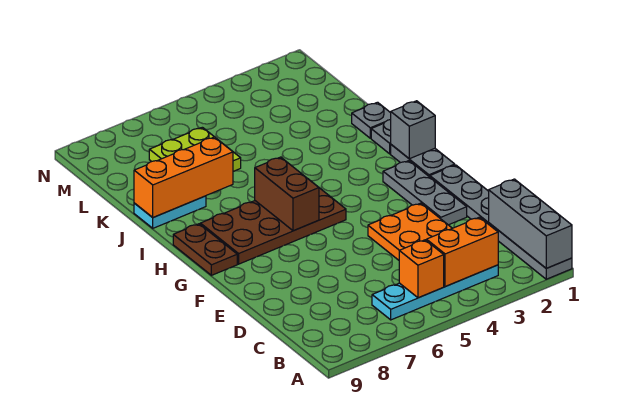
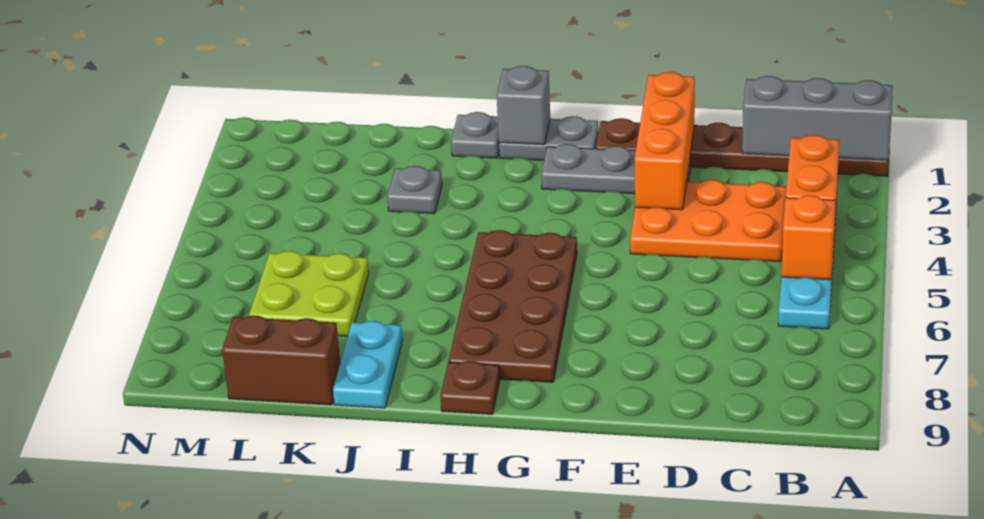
grey 1x6 plate [430,165,572,279] -> brown 1x6 plate [596,118,889,176]
brown 1x2 brick [255,157,319,231] -> brown 1x2 brick moved to [222,315,340,405]
brown 1x2 plate [173,224,237,275] -> brown 1x1 plate [440,361,500,414]
grey 1x1 plate [352,102,391,138] -> grey 1x1 plate moved to [387,166,442,214]
orange 1x3 brick [134,137,233,217] -> orange 1x3 brick moved to [635,72,695,210]

